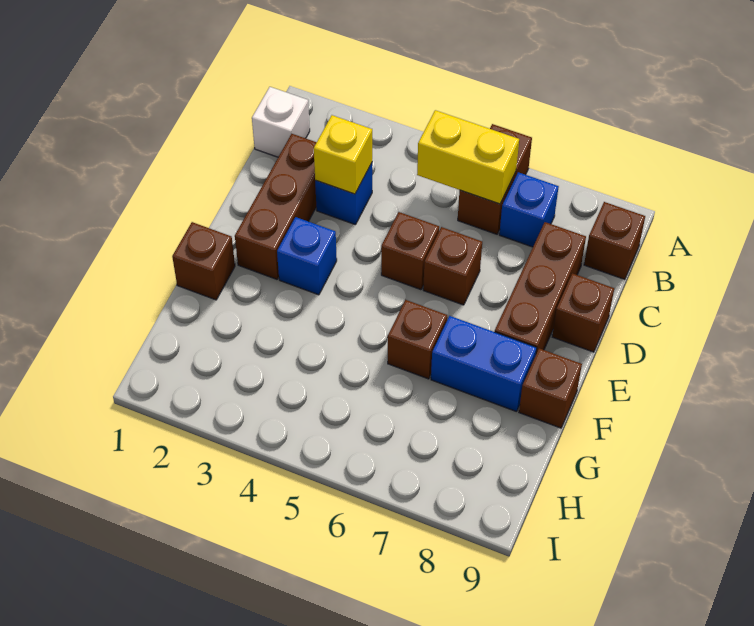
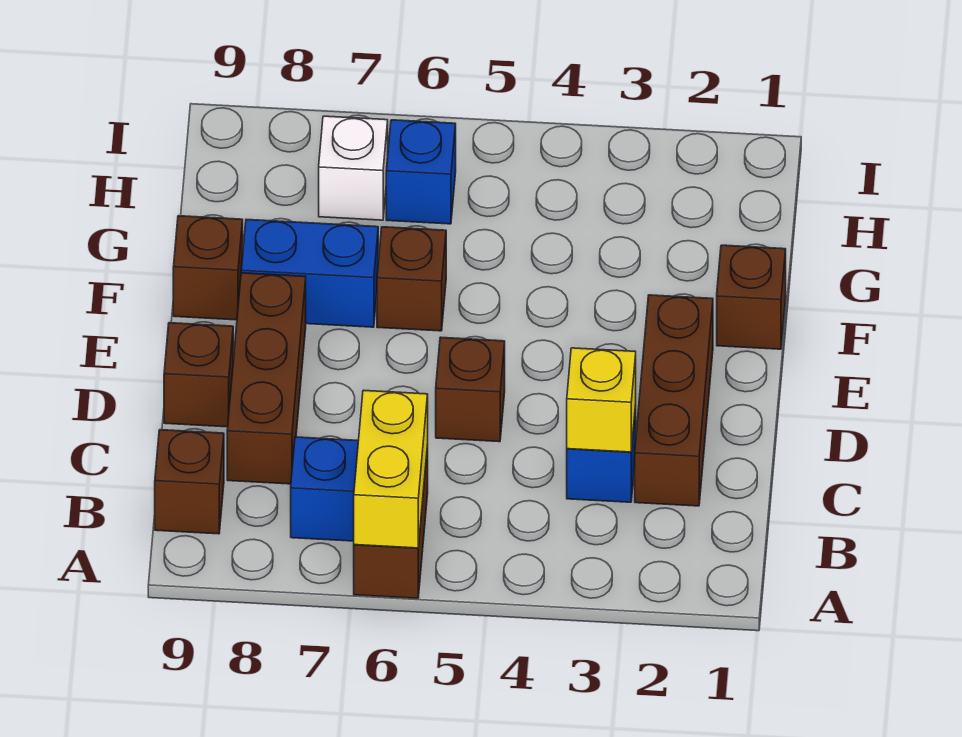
white 1x1 brick [252,87,310,157] -> white 1x1 brick moved to [319,116,388,220]
yellow 1x2 brick [417,110,519,204] -> yellow 1x2 brick turned to [354,390,428,548]
brown 1x1 brick [423,227,482,305] -> none
blue 1x1 brick [277,217,337,295] -> blue 1x1 brick moved to [386,120,456,224]

